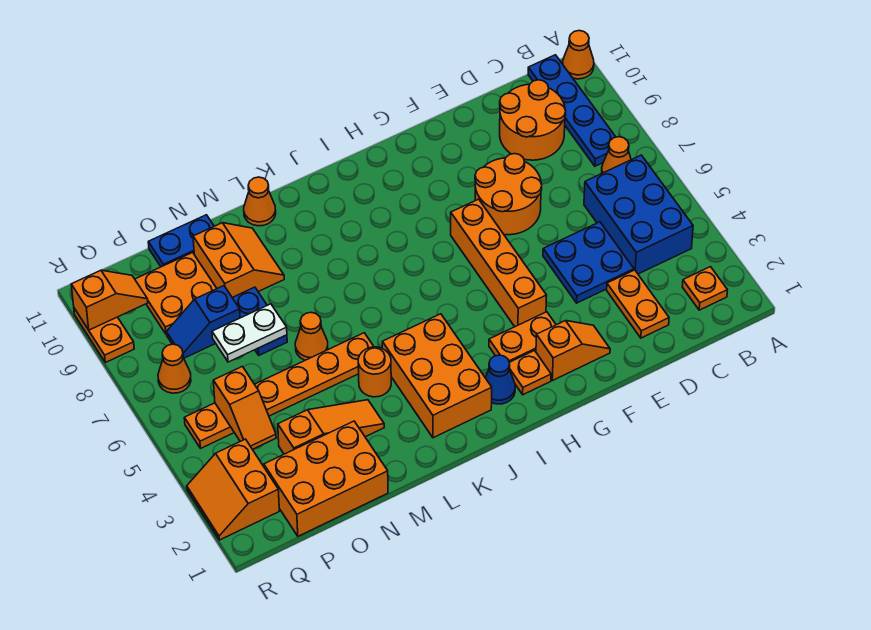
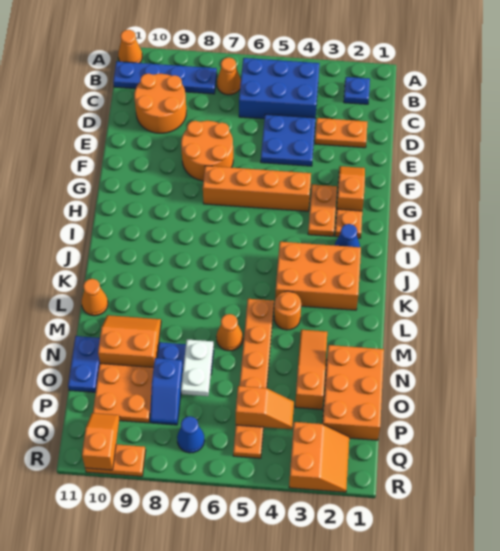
orange 1x1 plate [682,267,727,310] -> blue 1x1 plate [344,77,370,104]
orange 2x2 slope [187,439,279,540] -> orange 2x2 slope turned to [289,422,349,492]
orange 1x1 cone [158,344,191,393] -> blue 1x1 cone [177,416,205,453]

